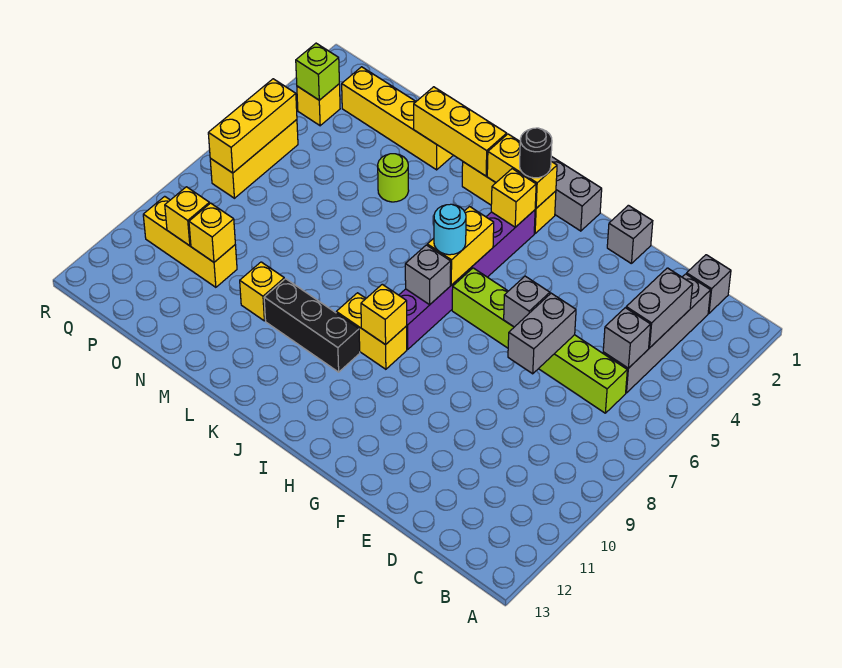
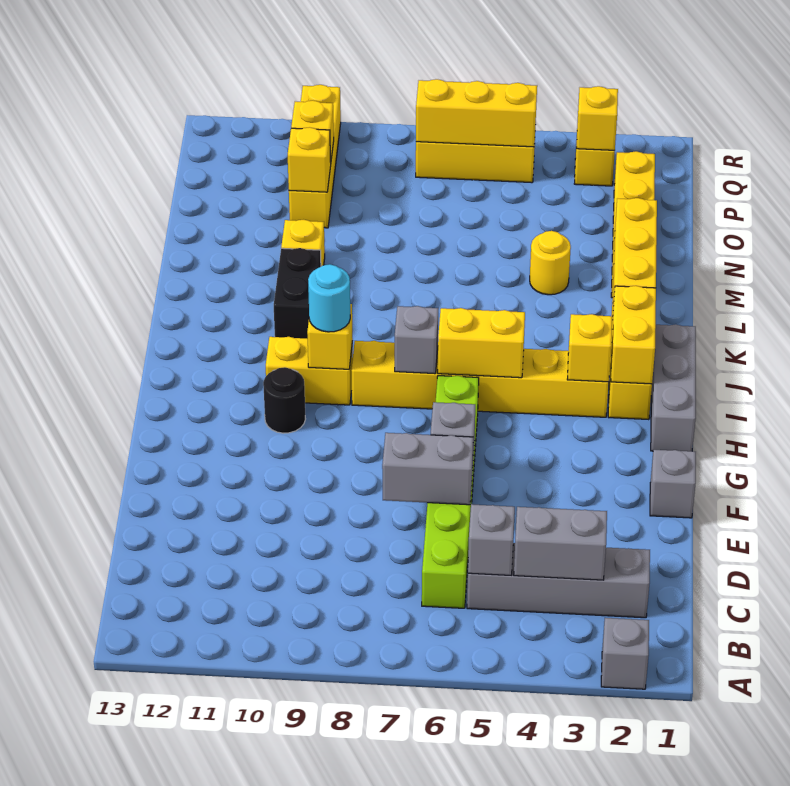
grey 1x1 brick [687,255,731,313] -> grey 1x1 brick moved to [601,618,649,689]
black 1x1 round brick [520,128,552,178] -> black 1x1 round brick moved to [263,367,305,433]
purple 1x6 brick [399,210,535,349] -> yellow 1x6 brick [352,341,609,417]
cyan 1x1 round brick [434,204,466,255] -> cyan 1x1 round brick moved to [308,264,350,332]
yellow 1x2 brick [336,293,407,369] -> yellow 1x2 brick turned to [266,337,353,405]
black 1x3 brick [264,279,360,372] -> black 1x2 brick [274,248,321,339]
lime 1x1 round brick [378,154,409,202] -> yellow 1x1 round brick [530,231,571,295]
yellow 1x3 brick [143,196,237,287] -> yellow 1x4 brick [289,85,341,228]
lime 1x1 brick [296,43,339,100] -> yellow 1x1 brick [576,86,618,150]

